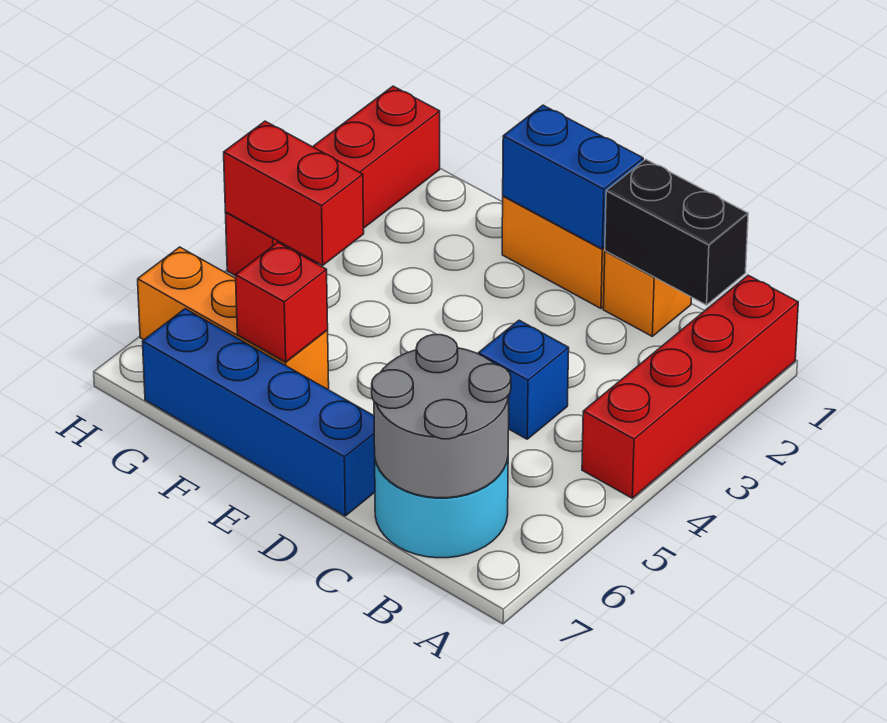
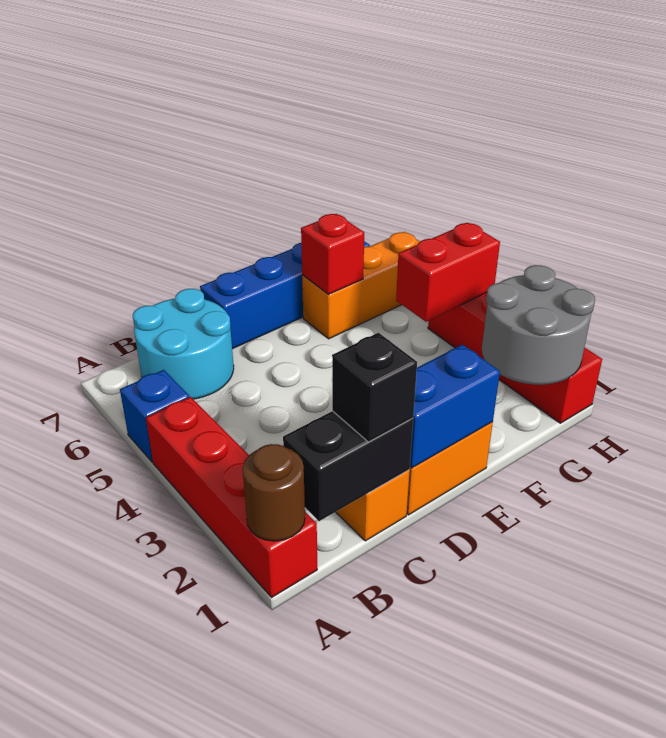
none -> brown 1x1 round brick [243,444,305,541]
grey 2x2 round brick [372,335,511,498] -> grey 2x2 round brick moved to [482,265,595,385]
none -> black 1x1 brick [332,333,417,442]
blue 1x1 brick [478,320,569,439] -> blue 1x1 brick moved to [120,370,189,462]

